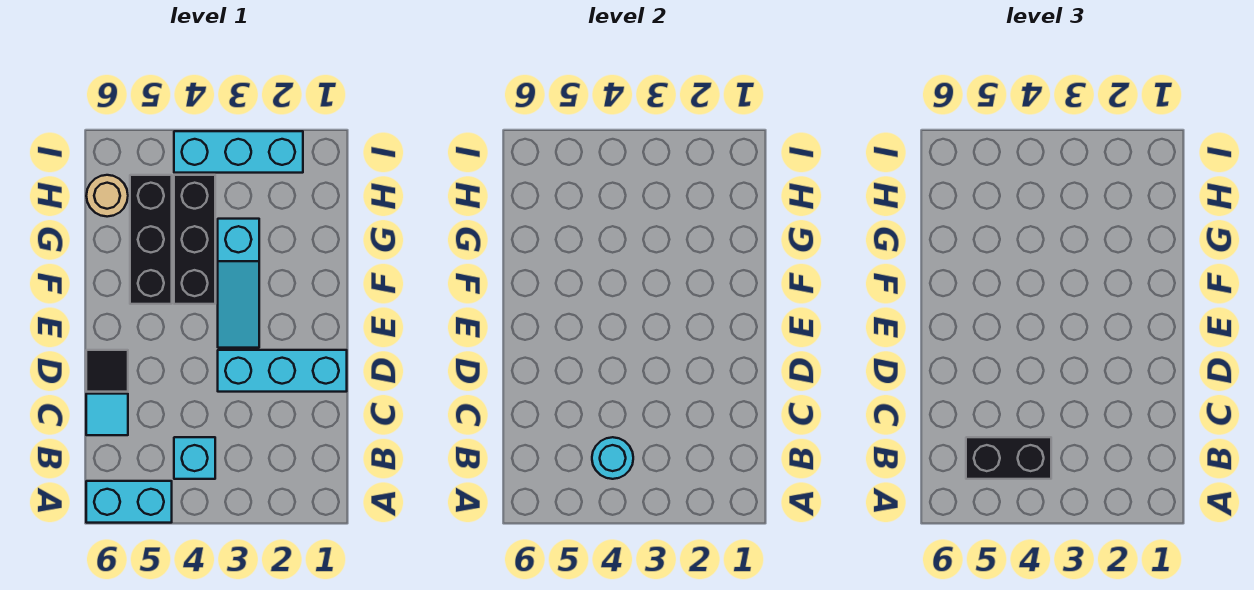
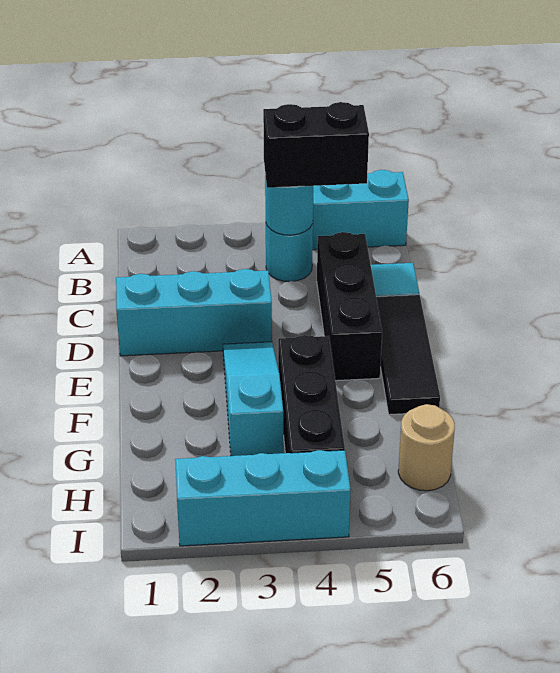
cyan 1x1 brick [174,437,215,479] -> cyan 1x1 round brick [266,224,313,282]
black 1x1 tile [86,350,128,392] -> black 1x3 tile [376,295,440,415]
black 1x3 brick [130,175,172,304] -> black 1x3 brick moved to [317,232,382,381]

